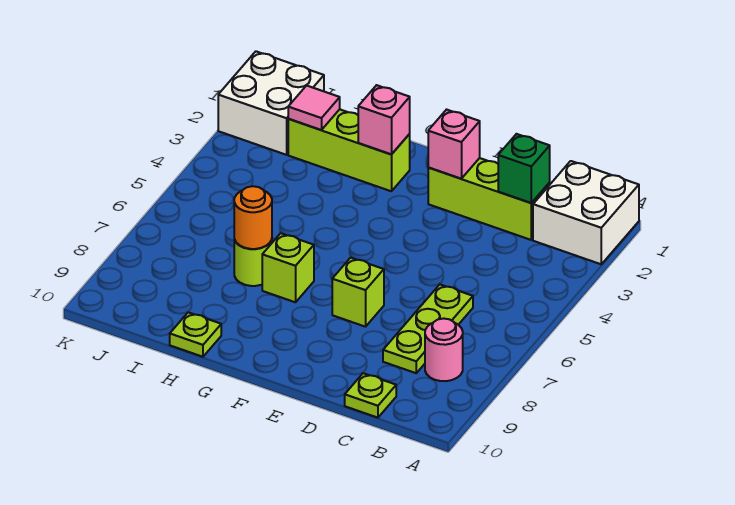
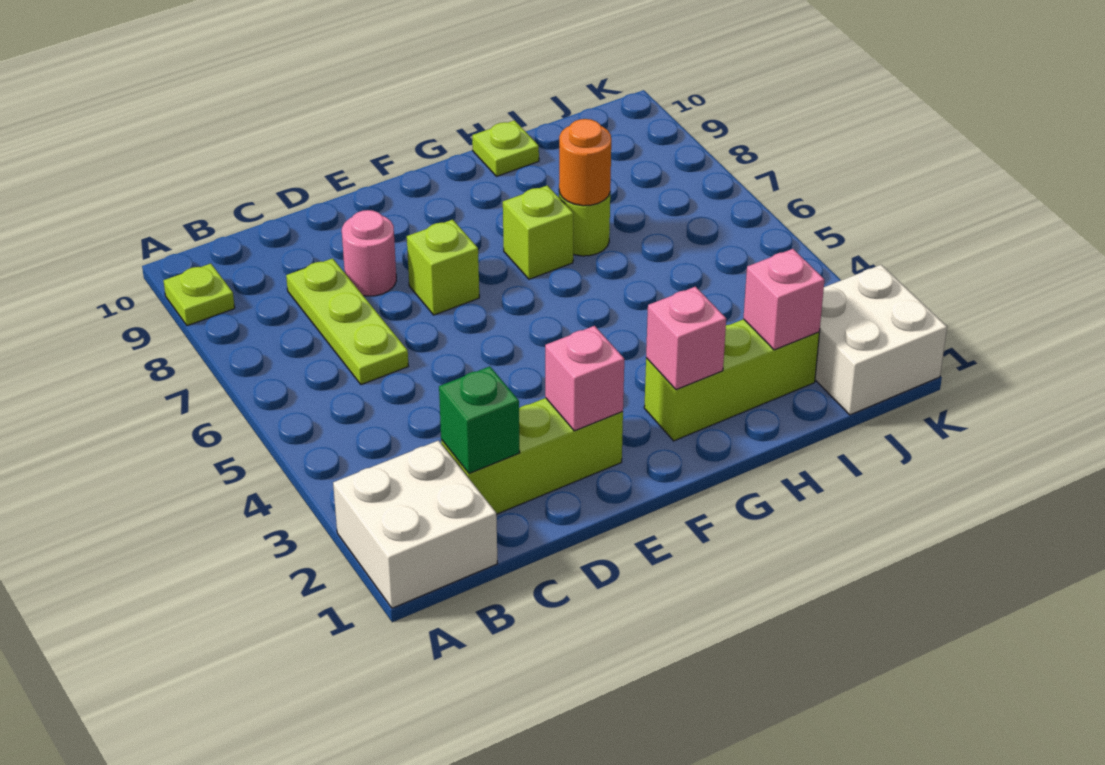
pink 1x1 round brick [425,318,463,381] -> pink 1x1 round brick moved to [342,210,396,296]
lime 1x1 plate [345,373,396,418] -> lime 1x1 plate moved to [164,264,235,326]
pink 1x1 tile [288,86,340,130] -> pink 1x1 brick [743,249,825,350]

